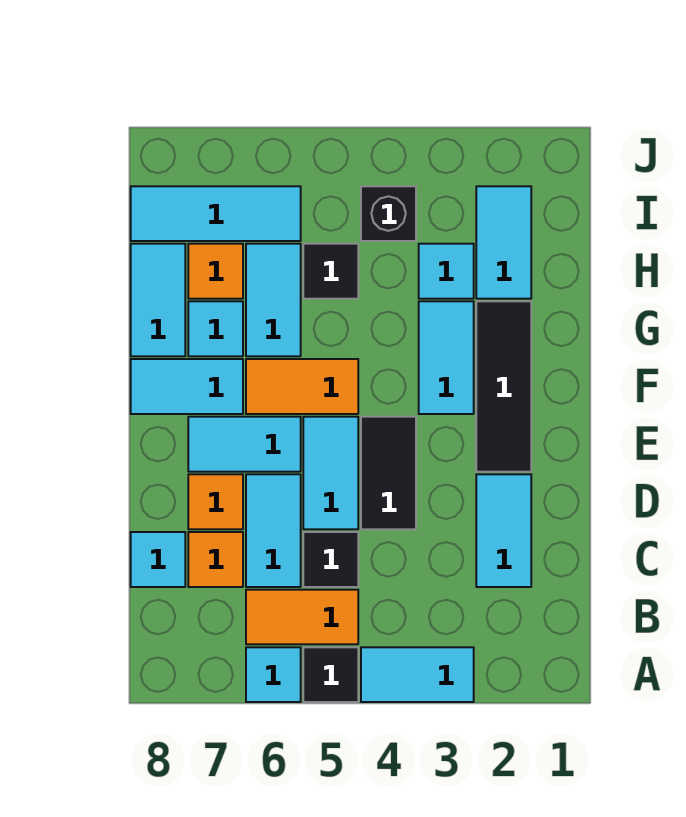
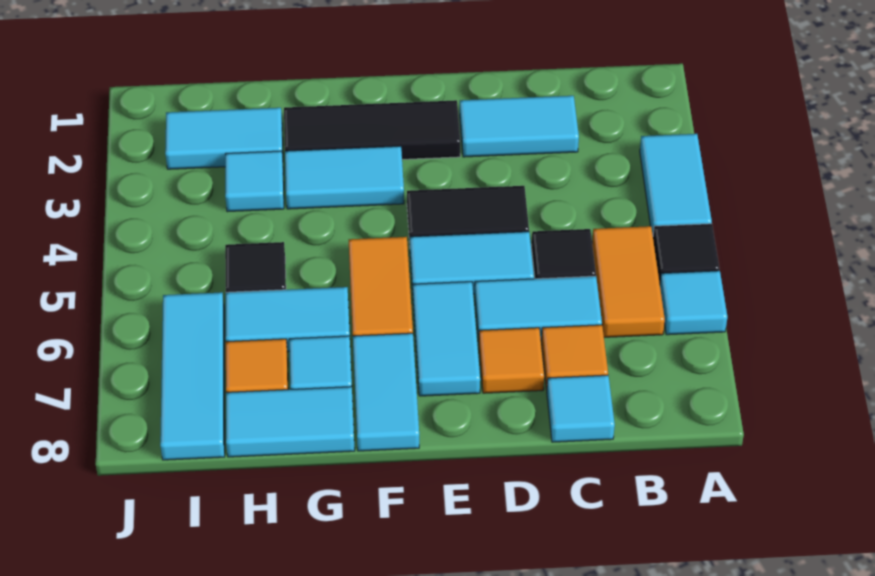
black 1x1 brick [361,186,416,241] -> none

